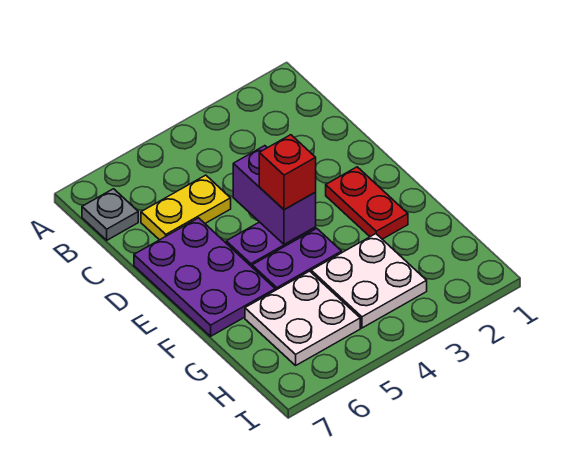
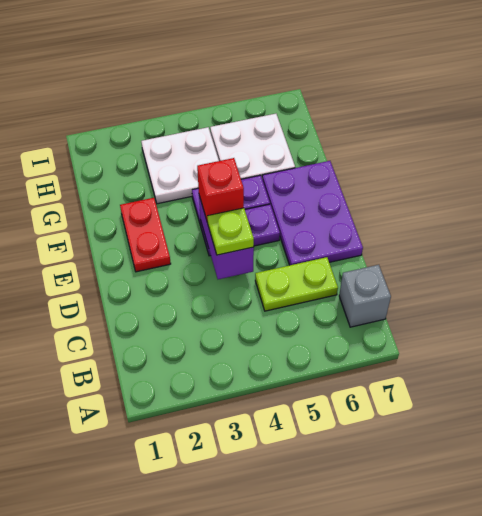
grey 1x1 plate [82,189,138,240] -> grey 1x1 brick [339,265,391,327]
yellow 1x2 plate [141,175,231,240] -> lime 1x2 plate [255,257,338,311]
none -> lime 1x1 plate [207,208,254,255]

